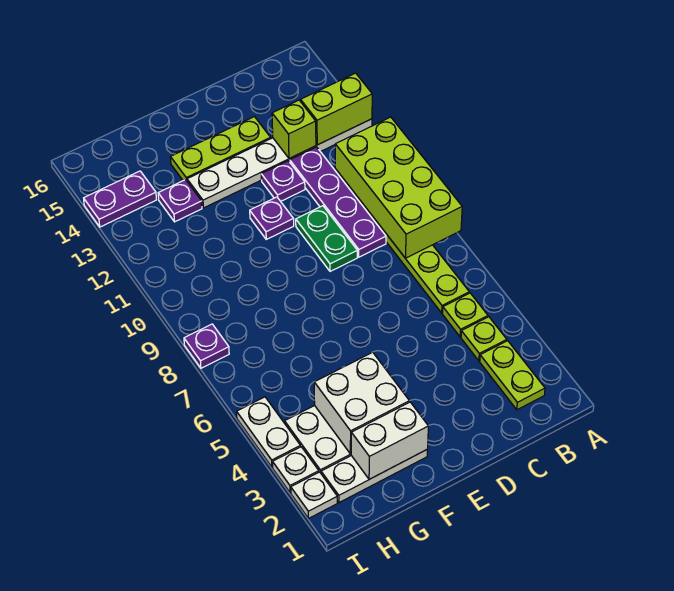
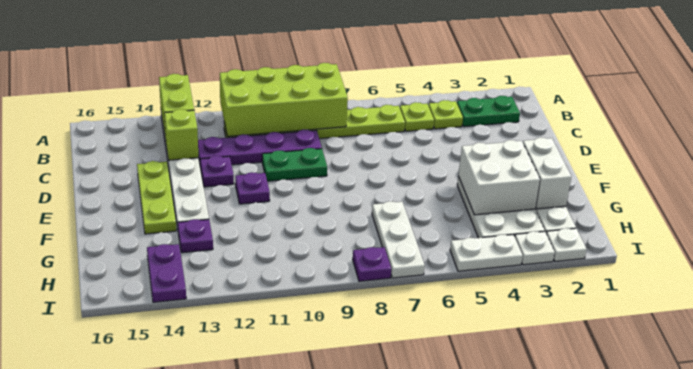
lime 1x2 plate [480,341,545,410] -> green 1x2 plate [457,95,520,127]
none -> white 1x3 plate [372,201,425,278]

